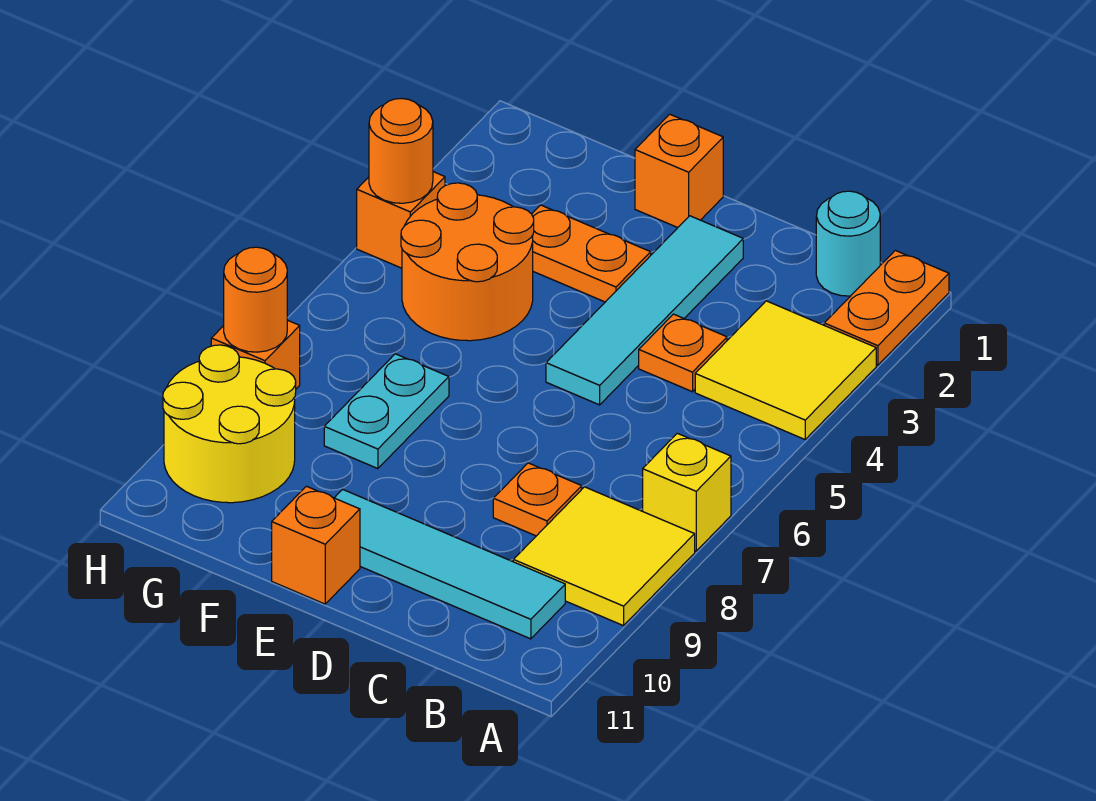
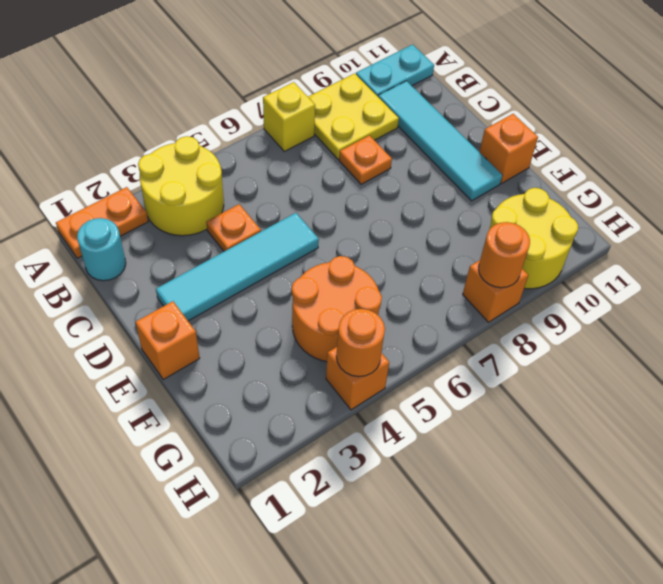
yellow 2x2 tile [695,301,876,439] -> yellow 2x2 round brick [138,136,224,236]
yellow 2x2 tile [513,487,695,626] -> yellow 2x2 plate [308,73,399,159]
orange 1x2 plate [532,205,651,302] -> none
cyan 1x2 plate [324,354,449,469] -> cyan 1x2 plate moved to [356,44,434,96]

